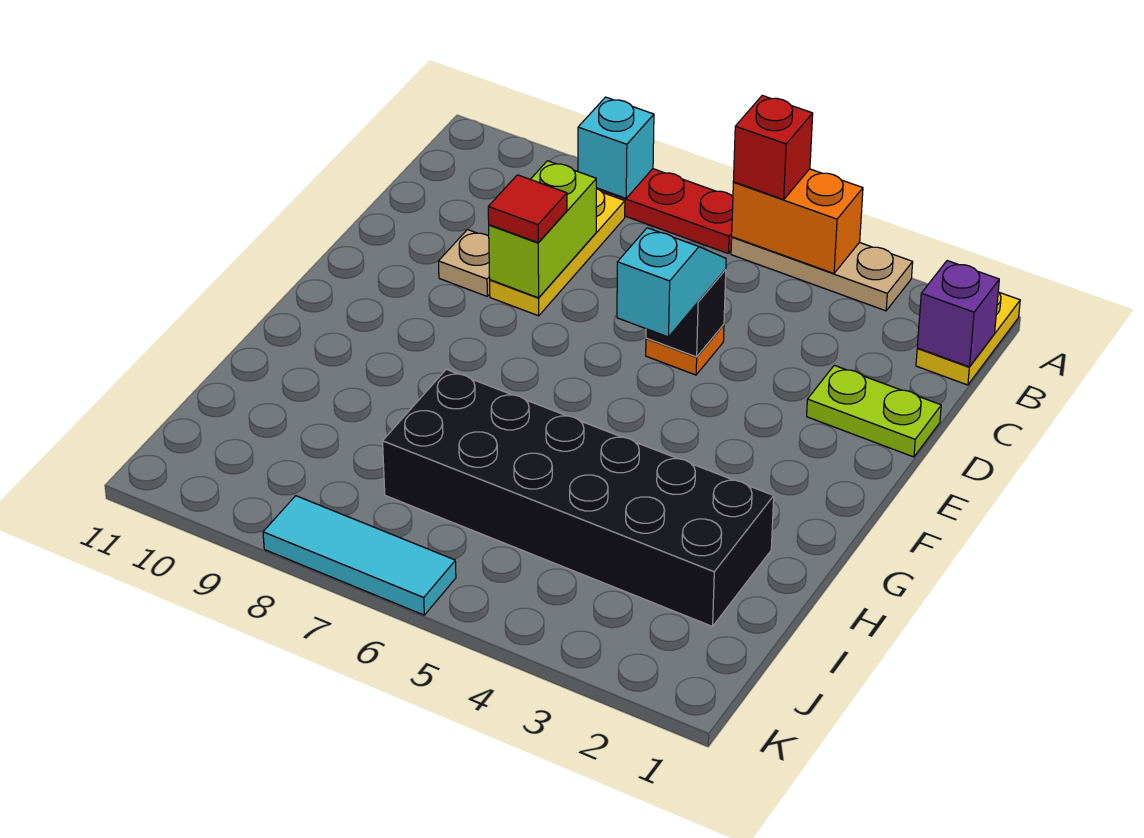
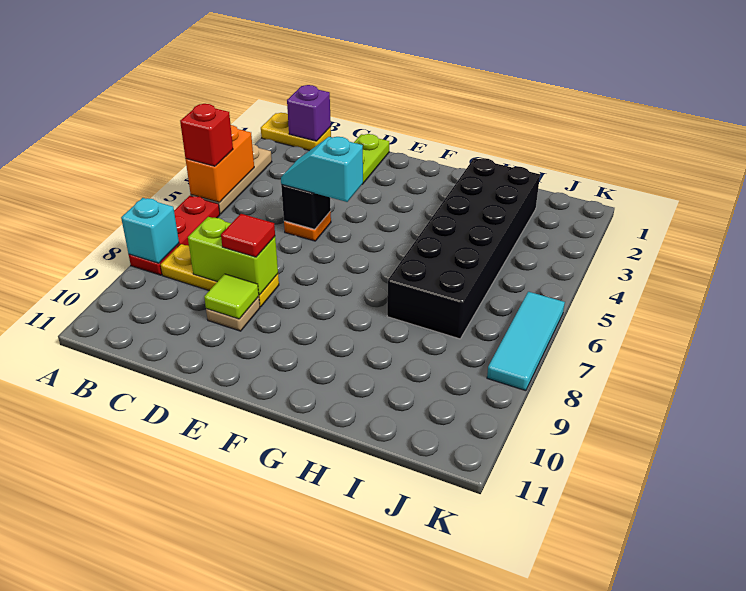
none -> lime 1x1 tile [204,274,259,319]

